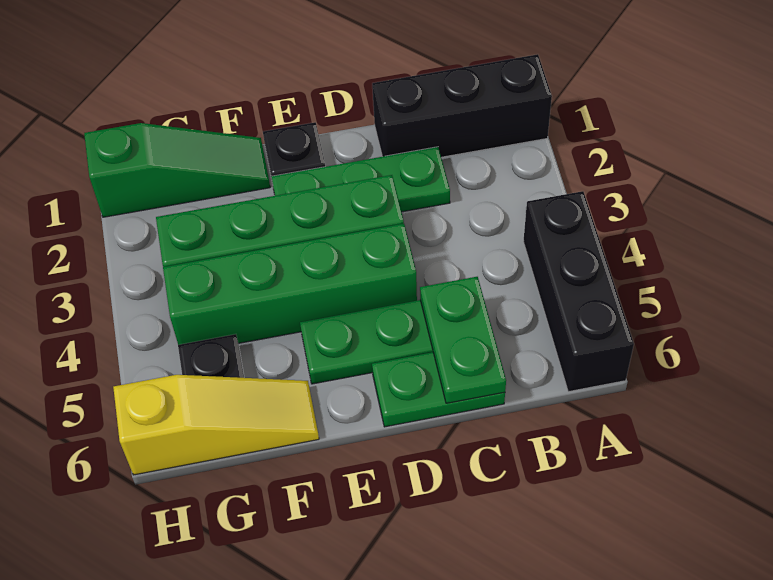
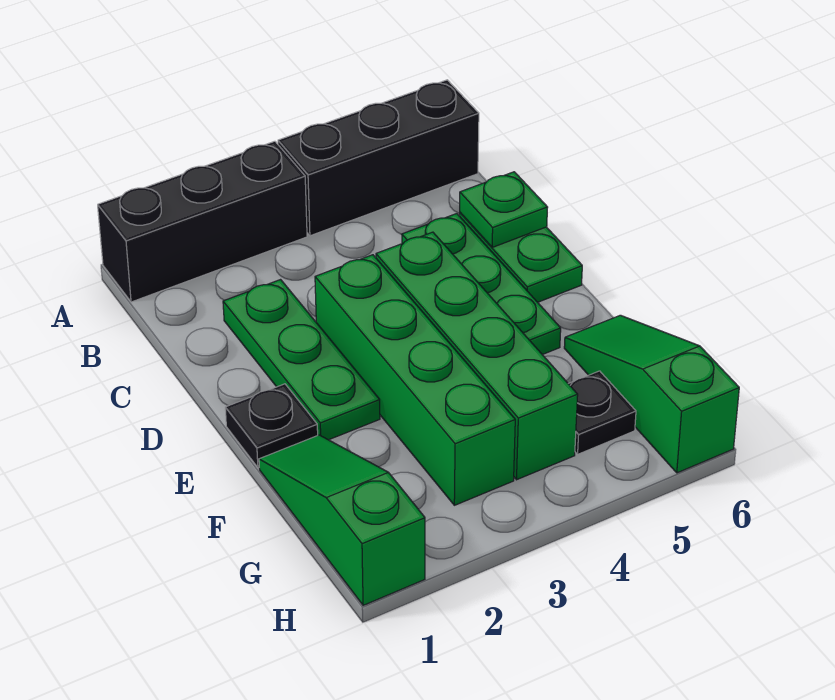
black 1x3 brick [372,54,552,157] -> black 1x3 brick turned to [98,141,307,302]
green 1x2 plate [420,277,506,403] -> green 1x1 plate [460,172,548,247]
yellow 1x3 slope [113,375,319,475] -> green 1x3 slope [564,315,739,473]

